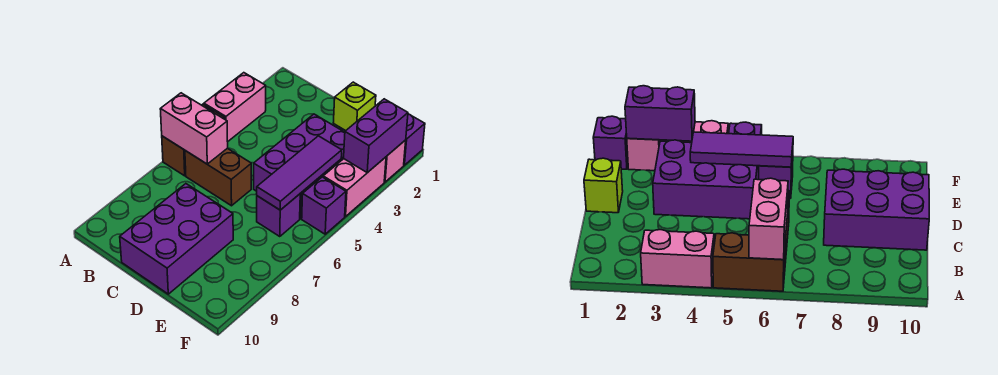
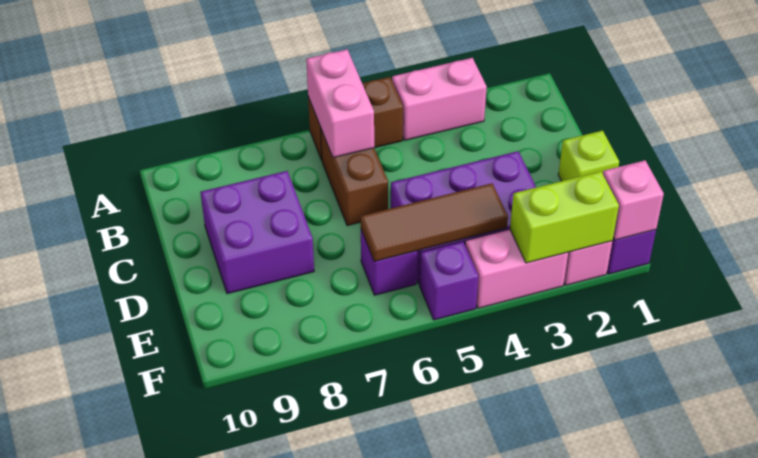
purple 2x3 brick [120,184,233,294] -> purple 2x2 brick [200,171,314,294]
purple 1x3 tile [257,136,342,210] -> brown 1x3 tile [360,183,508,261]
none -> pink 1x1 brick [603,160,664,240]
purple 1x2 brick [344,99,408,173] -> lime 1x2 brick [510,171,619,263]

